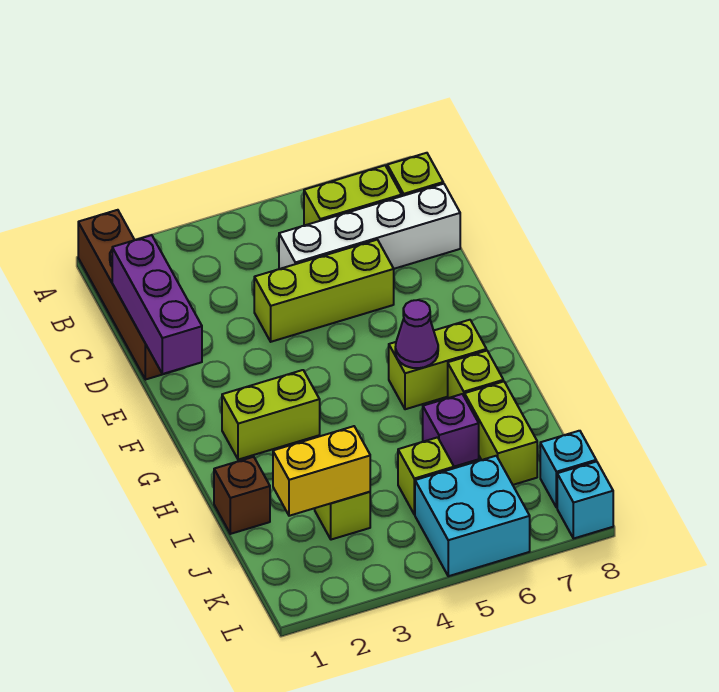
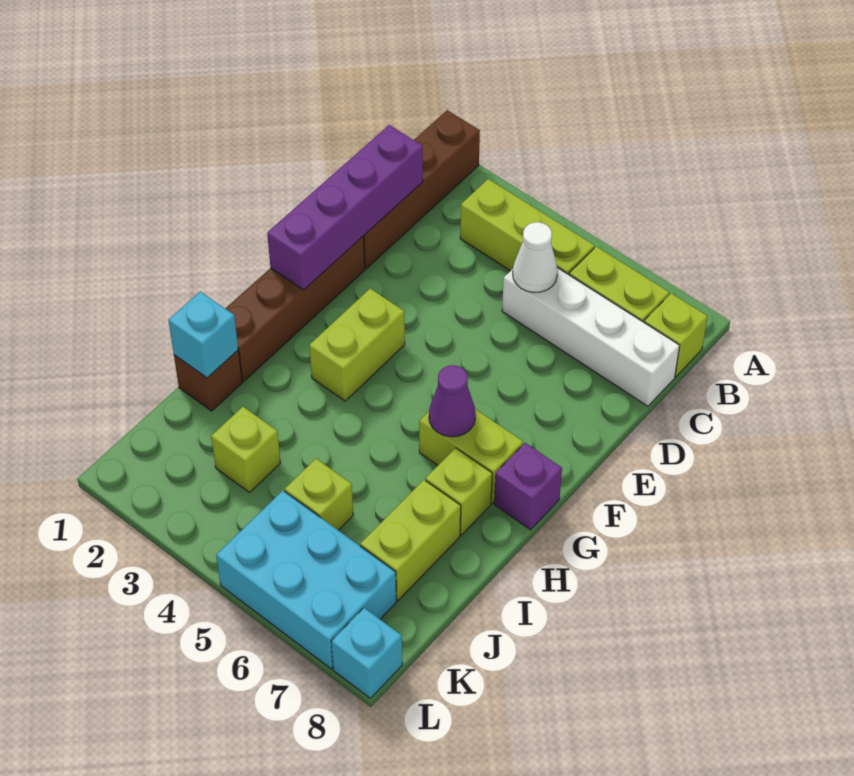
purple 1x3 brick [112,235,202,374] -> purple 1x4 brick [267,125,423,290]
none -> white 1x1 cone [513,222,558,293]
lime 1x3 brick [254,240,394,342] -> lime 1x3 brick moved to [460,179,594,275]
none -> brown 1x4 brick [225,236,365,381]
lime 1x2 brick [222,370,320,460] -> lime 1x2 brick turned to [309,289,405,401]
purple 1x1 brick [423,394,479,467] -> purple 1x1 brick moved to [494,443,562,530]
yellow 1x2 brick [273,426,370,516] -> none
cyan 2x2 brick [415,456,530,576] -> cyan 2x3 brick [216,491,396,669]
cyan 1x1 brick [540,431,596,508] -> cyan 1x1 brick moved to [168,292,238,378]

